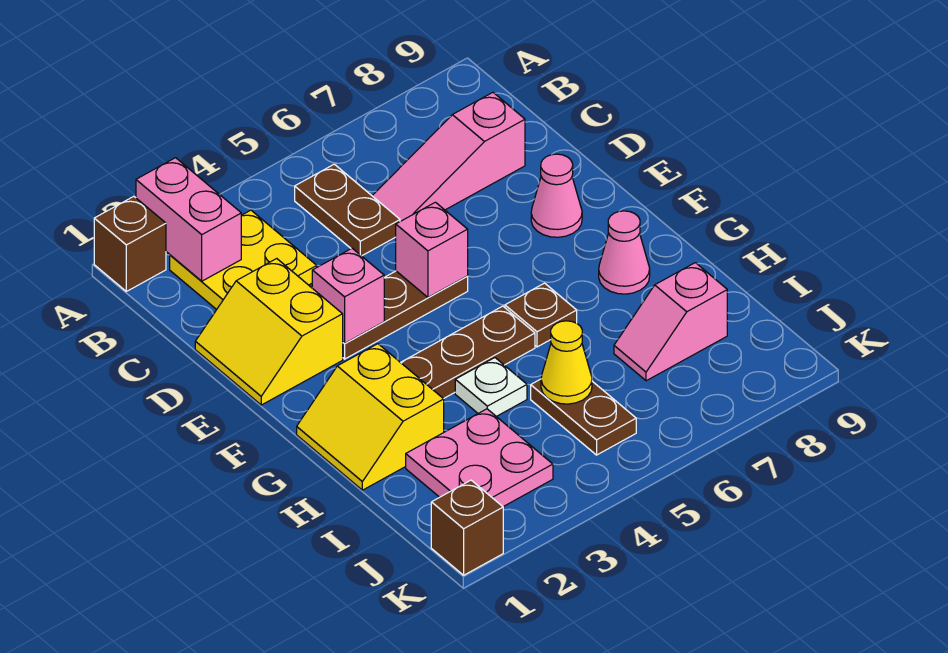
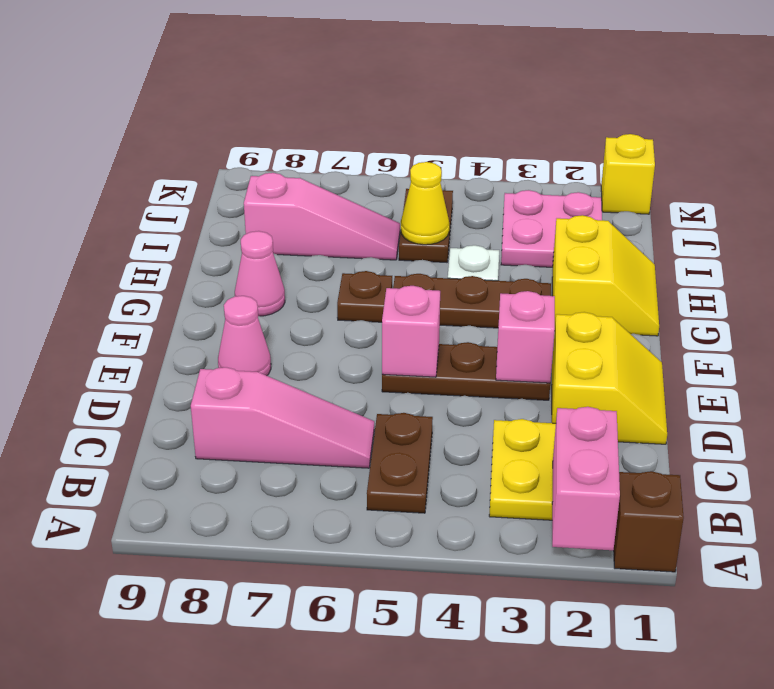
pink 1x2 slope [614,263,727,381] -> pink 1x3 slope [244,173,400,260]
brown 1x1 brick [431,480,503,575] -> yellow 1x1 brick [601,134,655,214]

